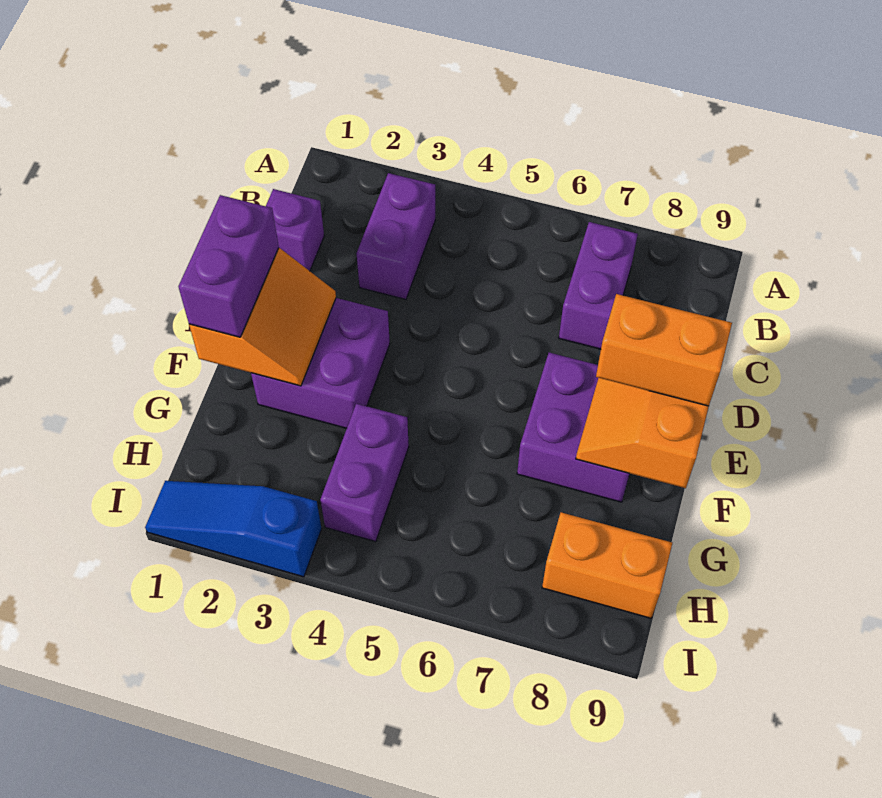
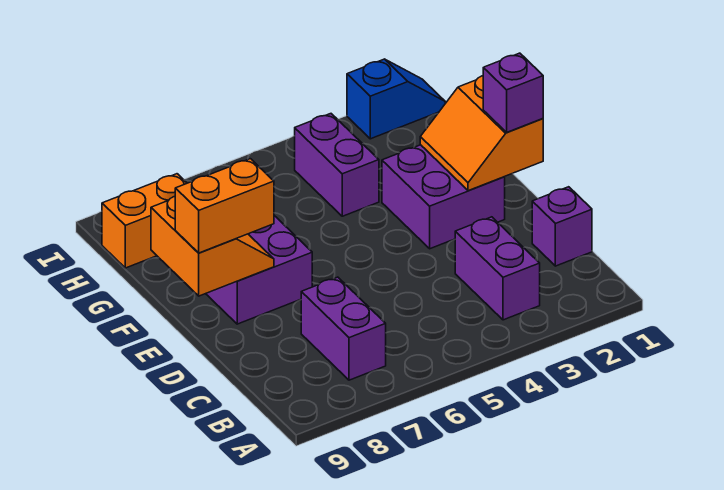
purple 1x2 brick [178,195,279,337] -> purple 1x1 brick [483,53,543,132]
blue 1x3 slope [145,481,322,577] -> blue 1x2 slope [347,59,445,139]

